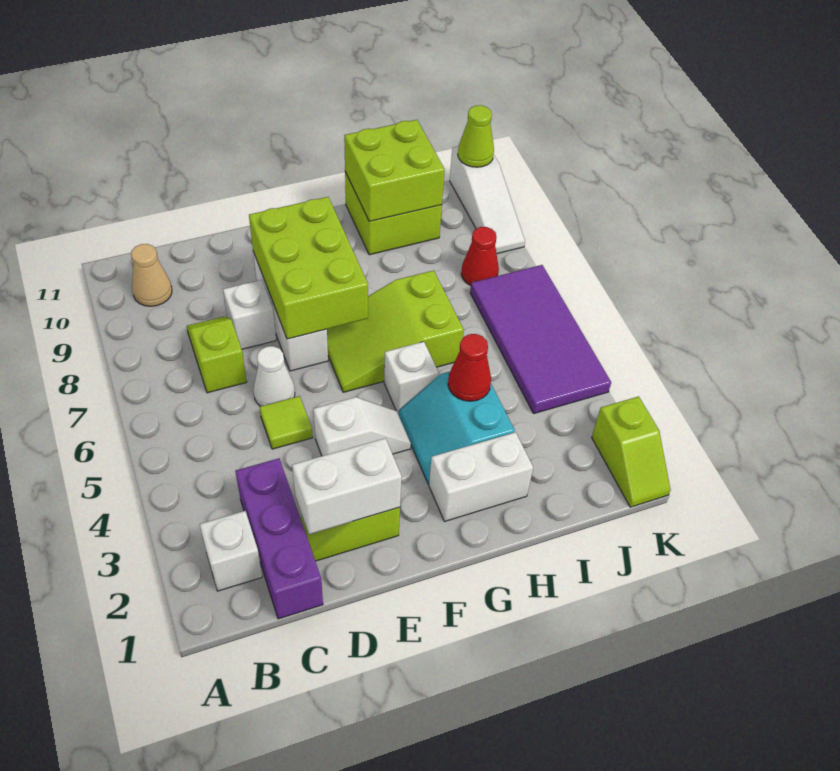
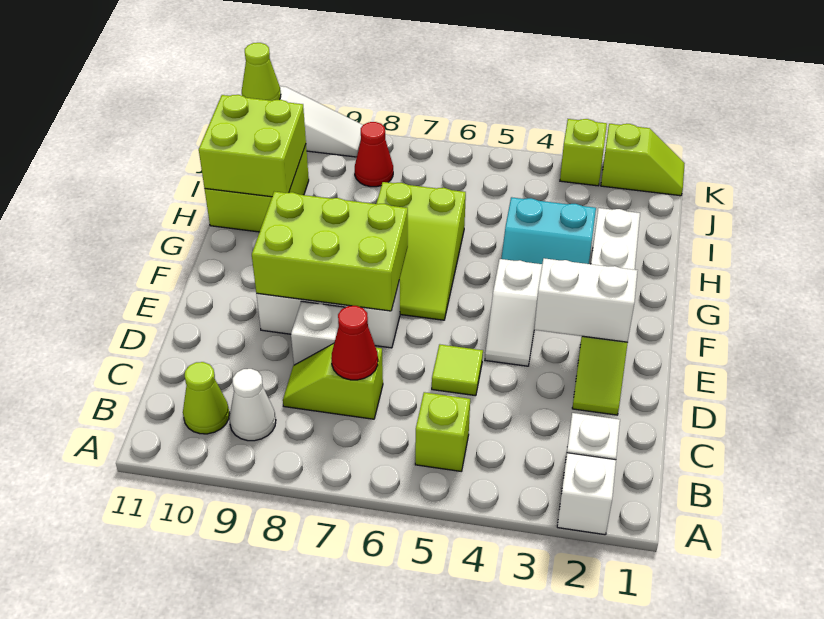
none -> lime 1x1 brick [415,392,470,471]
tan 1x1 cone [131,244,172,306] -> lime 1x1 cone [183,362,229,434]
purple 1x3 brick [236,458,323,619] -> none
white 1x2 brick [292,438,402,534] -> white 1x2 brick turned to [534,258,638,342]
white 1x1 cone [253,346,295,406] -> white 1x1 cone moved to [229,369,276,441]
white 1x2 slope [313,397,411,456] -> white 1x2 slope turned to [485,259,542,366]
white 1x1 brick [384,342,439,413] -> white 1x1 brick moved to [557,453,616,535]
red 1x1 cone [448,334,491,401] -> red 1x1 cone moved to [331,306,378,380]
purple 2x4 tile [470,265,611,413] -> none
none -> lime 1x1 brick [560,119,607,186]

